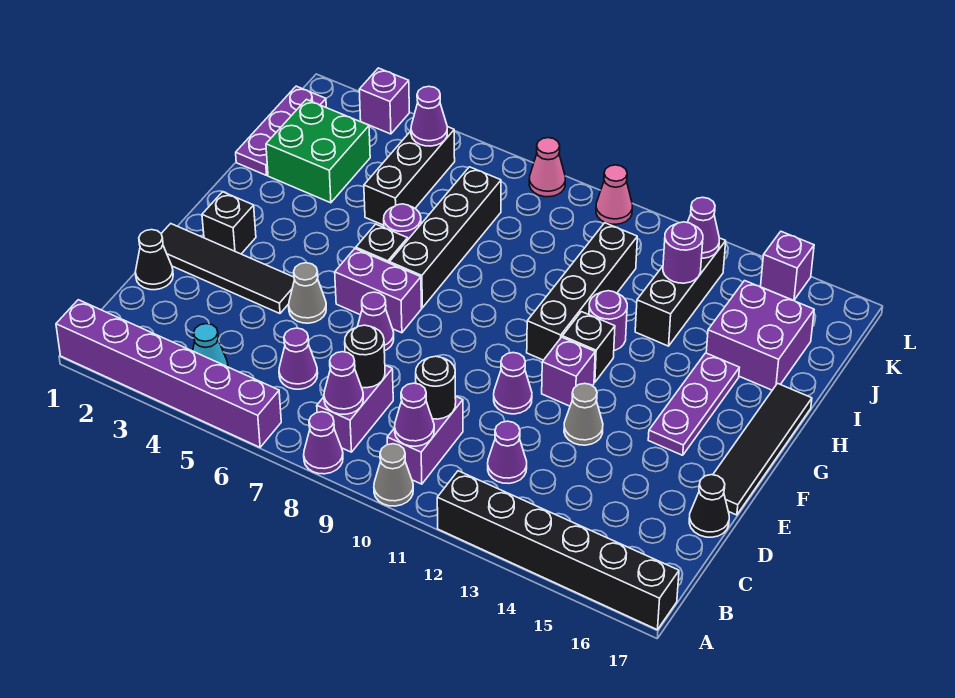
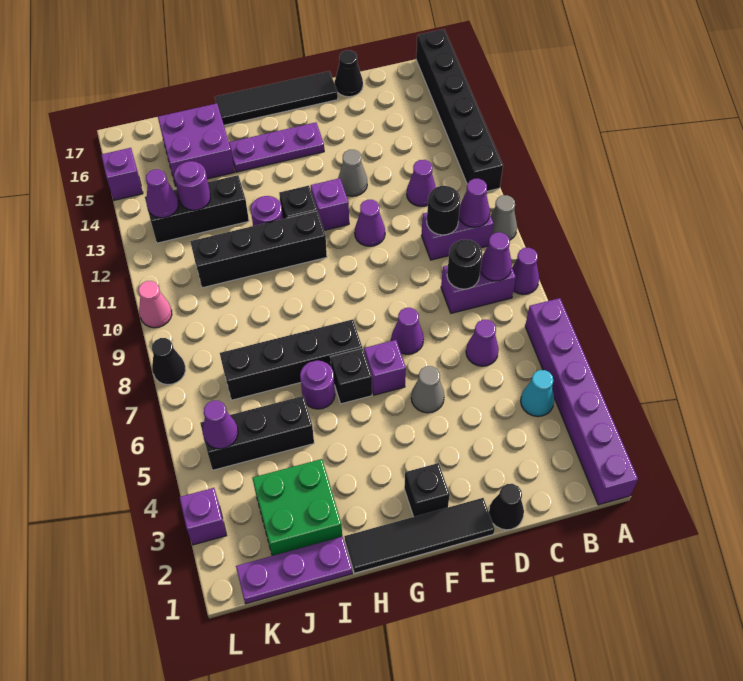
black 1x4 tile [161,224,295,313] -> black 1x4 tile turned to [344,498,495,573]
purple 1x2 brick [335,249,422,333] -> purple 1x1 brick [364,340,406,395]
pink 1x1 cone [529,138,565,197] -> black 1x1 cone [152,338,186,385]

